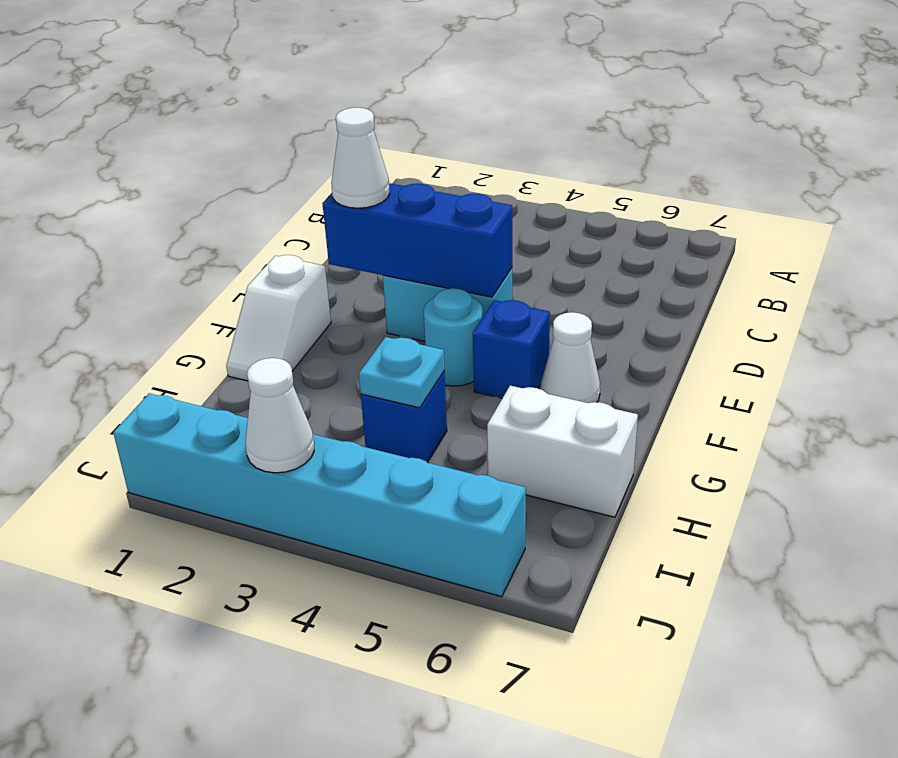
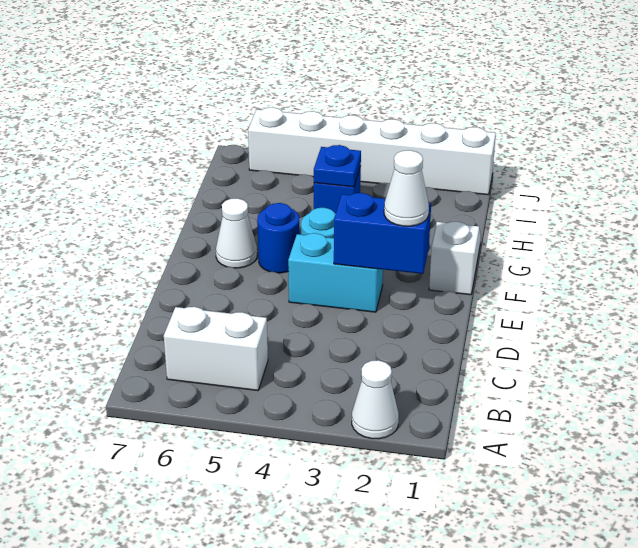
blue 1x3 brick [322,183,512,297] -> blue 1x2 brick [334,193,431,274]
blue 1x1 brick [473,300,550,398] -> blue 1x1 round brick [257,203,300,273]
cyan 1x1 plate [359,337,445,408] -> blue 1x1 plate [314,145,361,187]
white 1x2 brick [487,386,638,517] -> white 1x2 brick moved to [164,307,268,391]
cyan 1x6 brick [113,393,526,597] -> white 1x6 brick [248,108,496,195]
white 1x1 cone [245,358,314,473] -> white 1x1 cone moved to [352,360,399,439]

